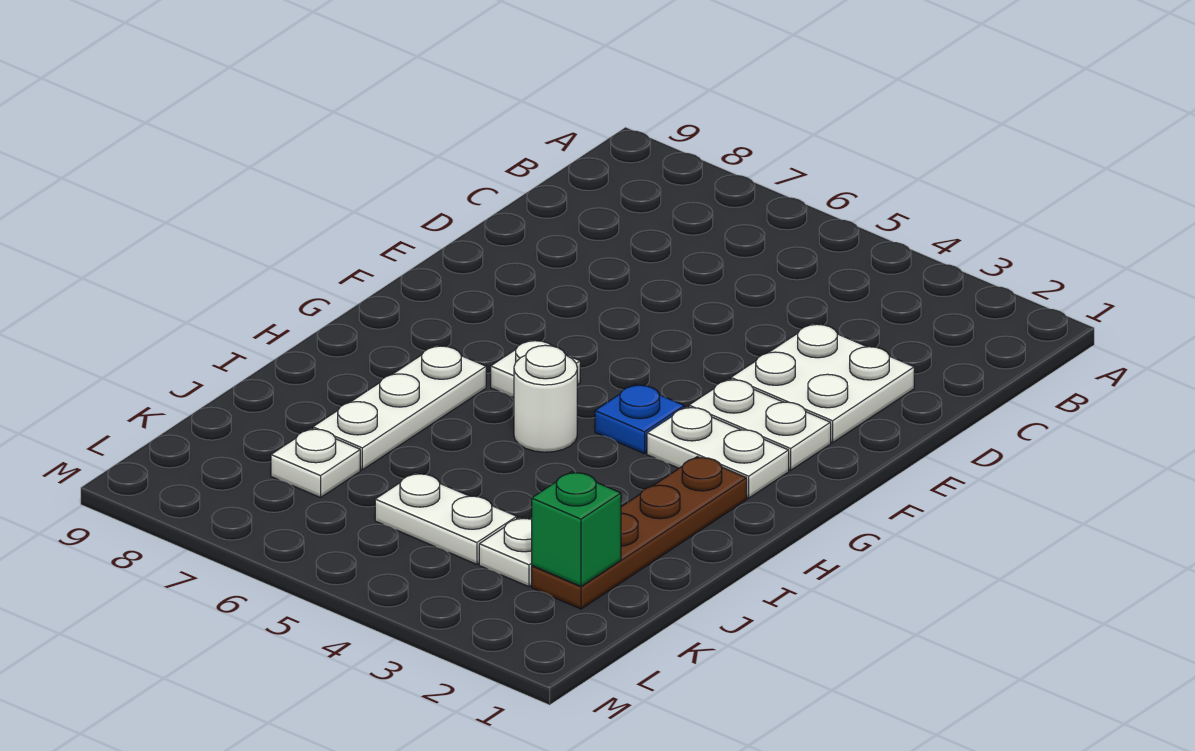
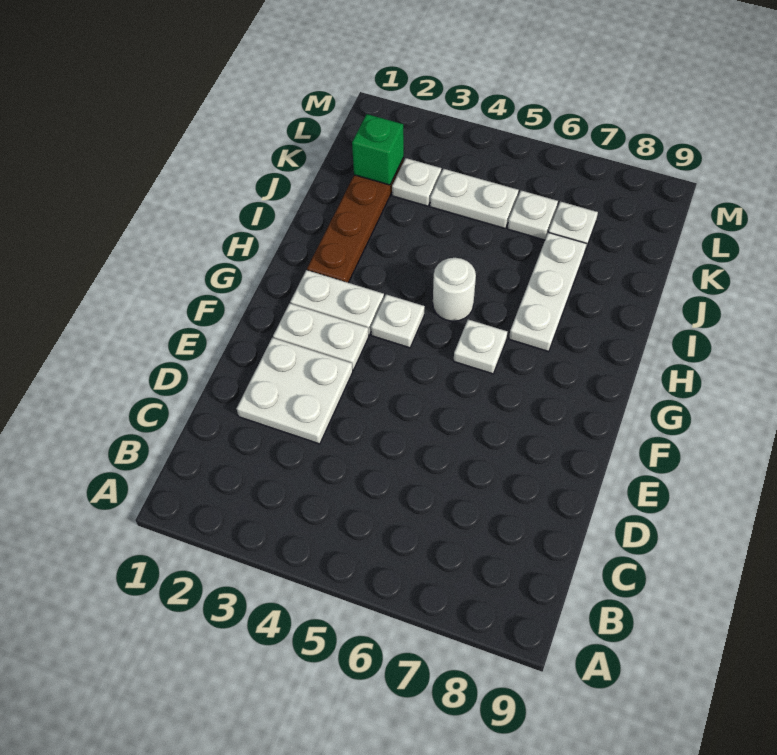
blue 1x1 plate [595,384,684,454] -> white 1x1 plate [371,294,425,348]
none -> white 1x1 plate [508,191,558,240]

